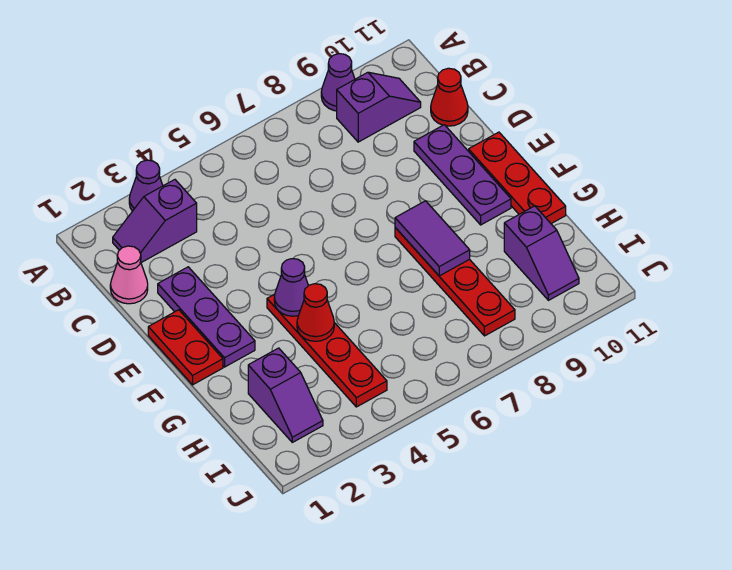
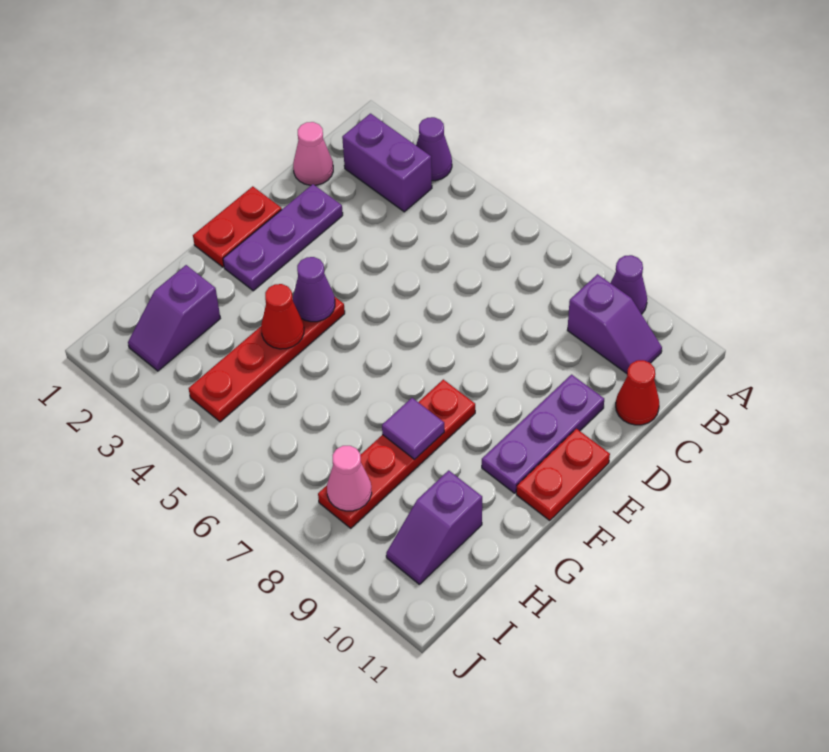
purple 1x2 slope [113,180,197,263] -> purple 1x2 brick [342,114,432,212]
red 1x3 plate [469,132,566,224] -> red 1x2 plate [516,429,610,520]
purple 1x2 tile [395,201,470,276] -> purple 1x1 tile [382,398,444,459]
none -> pink 1x1 cone [327,446,372,511]

